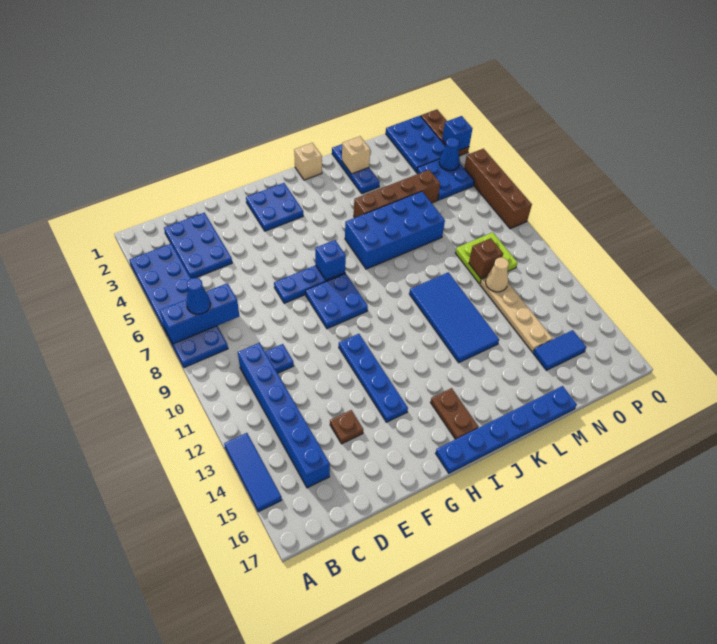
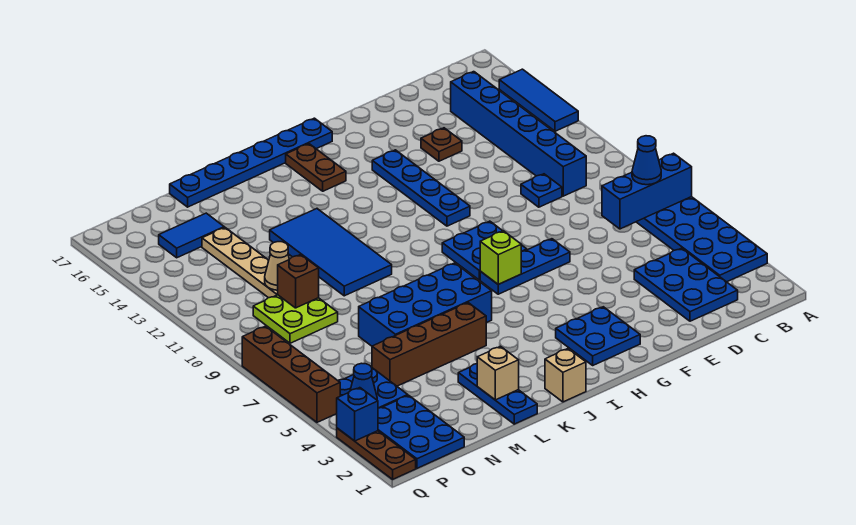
blue 1x1 brick [315,240,346,280] -> lime 1x1 brick [480,231,522,284]

